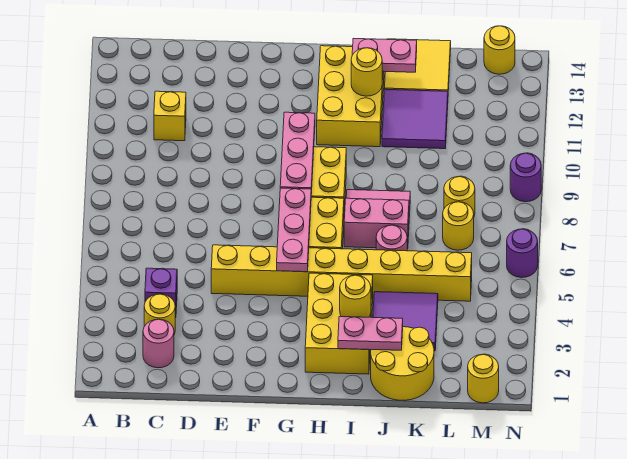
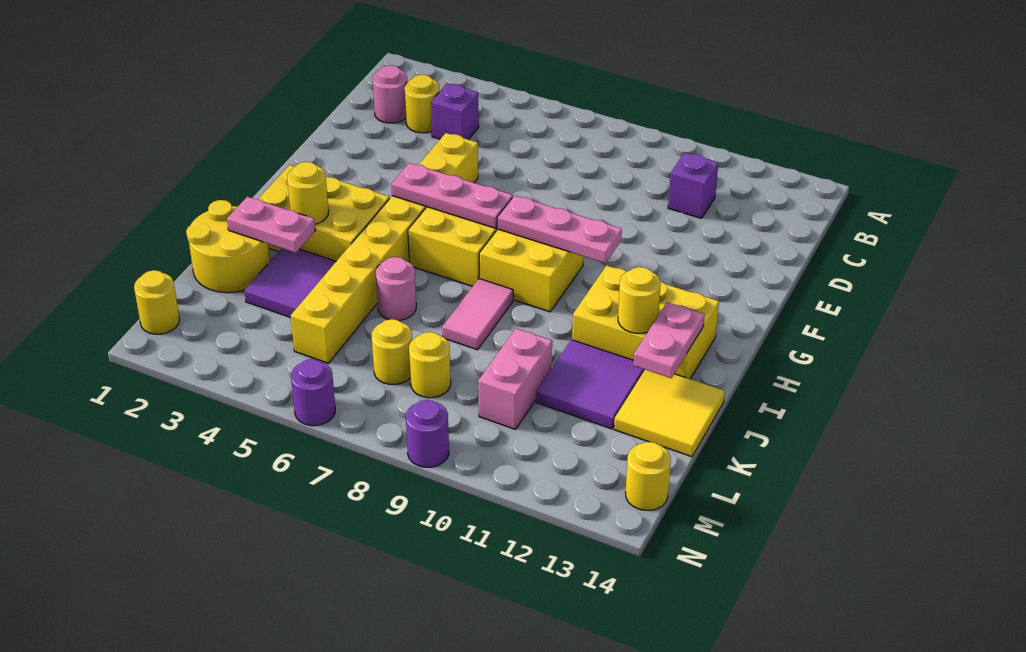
yellow 1x1 brick [154,91,186,141] -> purple 1x1 brick [668,153,718,218]
pink 1x2 plate [338,317,403,350] -> pink 1x2 plate turned to [227,197,315,253]
pink 1x2 brick [344,198,409,249] -> pink 1x2 brick moved to [478,328,552,429]

